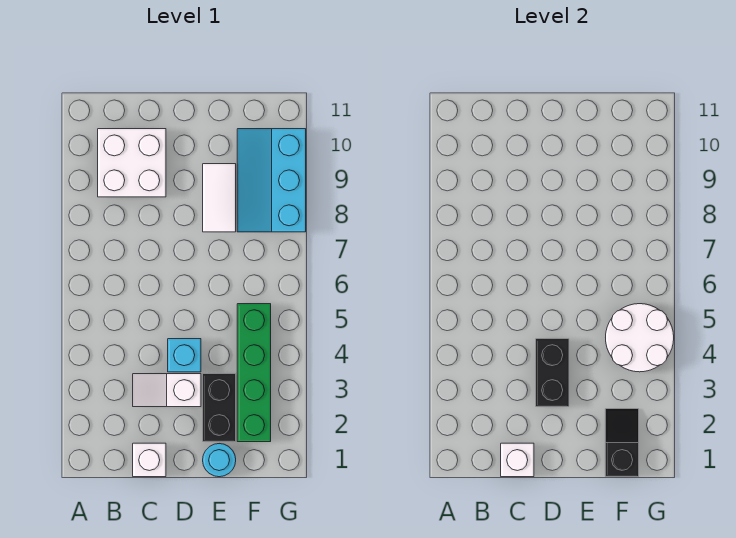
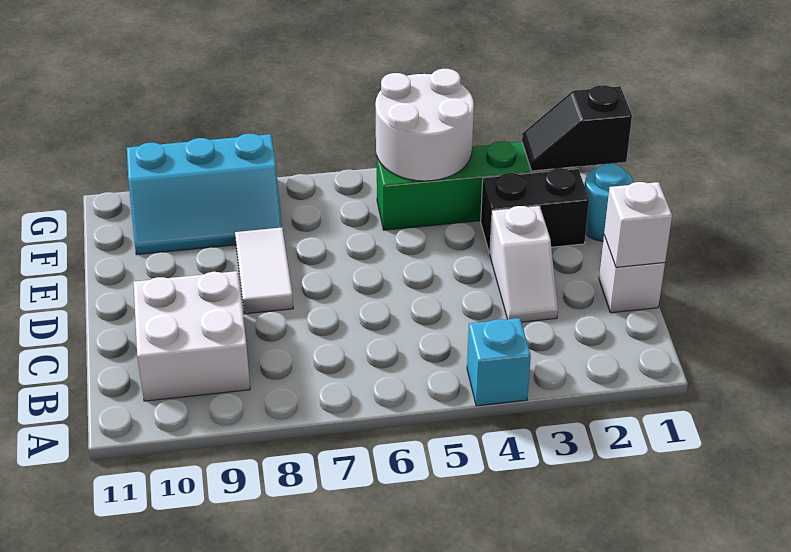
black 1x2 brick [536,339,569,407] -> none
cyan 1x1 brick [168,339,201,372] -> cyan 1x1 brick moved to [467,318,531,406]
white 1x2 tile [203,164,236,232] -> white 1x2 tile turned to [235,228,293,314]

